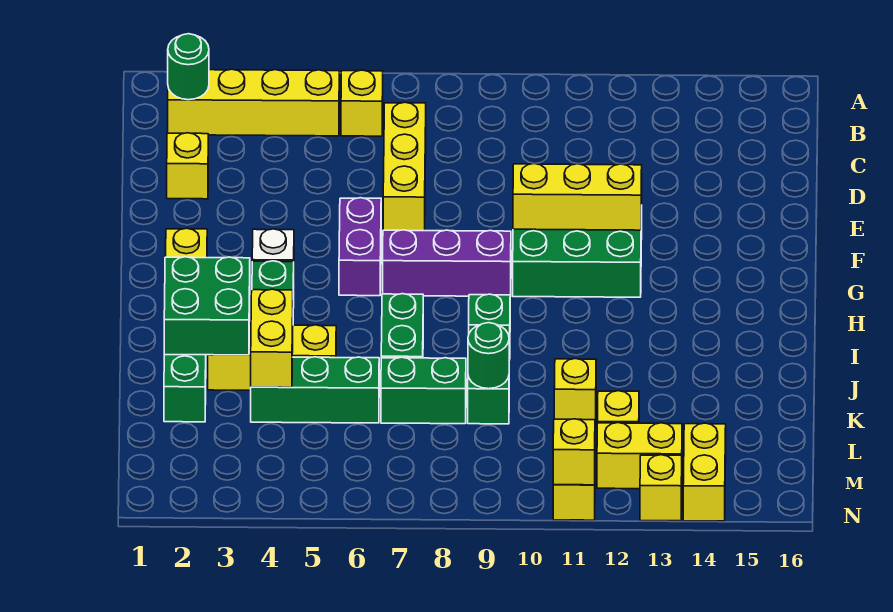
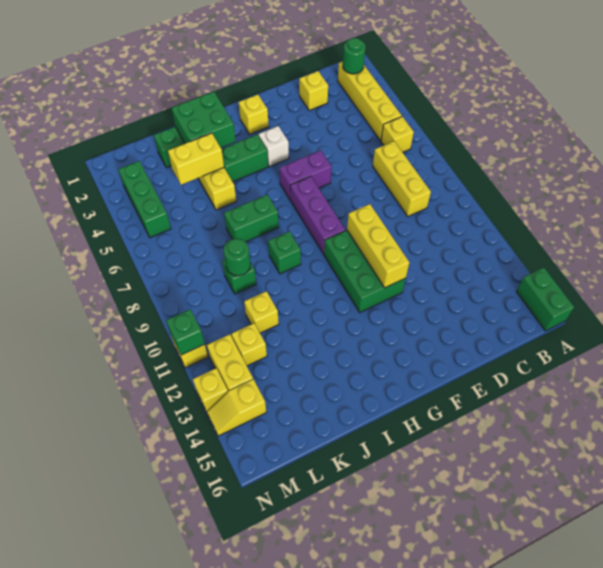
yellow 1x3 brick [383,102,426,231] -> yellow 1x3 brick turned to [373,141,431,216]
green 1x3 brick [251,357,379,423] -> green 1x3 brick moved to [118,161,171,238]
green 1x2 brick [381,357,466,424] -> green 1x2 brick moved to [516,268,574,331]
yellow 1x2 brick [683,423,726,521] -> yellow 1x2 slope [207,379,266,436]
yellow 1x1 brick [553,419,595,485] -> green 1x1 brick [166,309,205,355]

